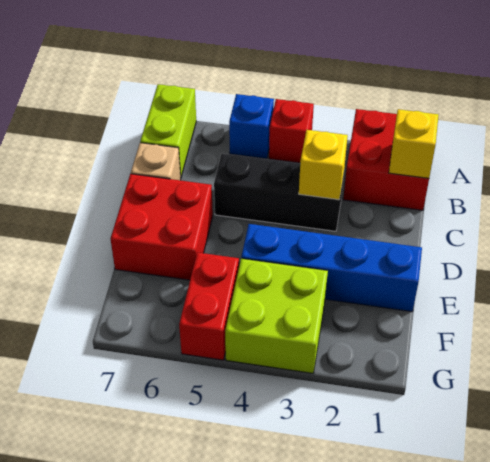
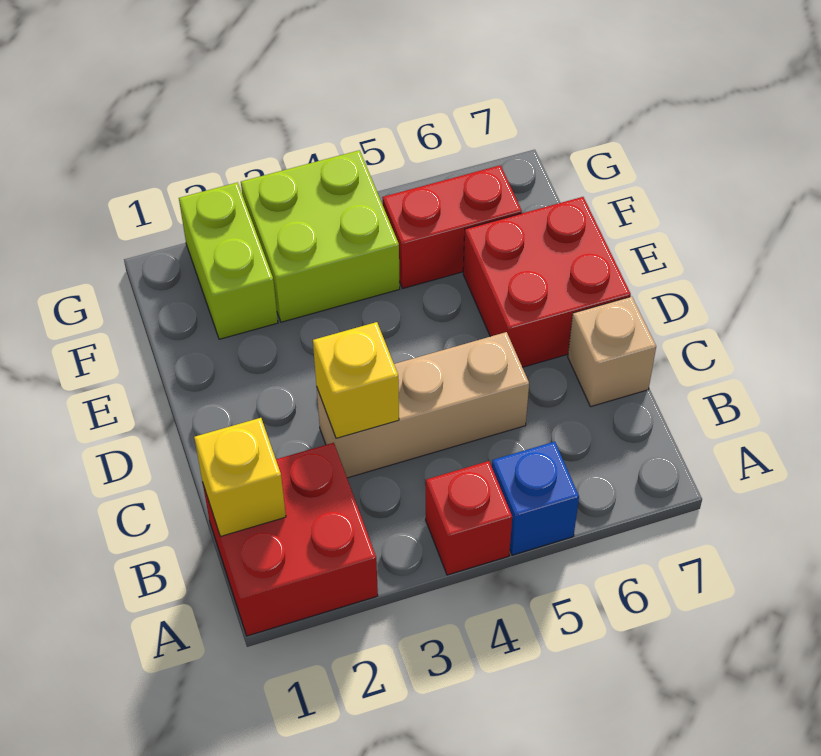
lime 1x2 brick [140,84,196,178] -> lime 1x2 brick moved to [179,182,278,339]
black 1x3 brick [214,153,344,231] -> tan 1x3 brick [317,332,529,478]
blue 1x4 brick [241,224,422,312] -> none
red 1x2 brick [179,252,239,360] -> red 1x2 brick turned to [382,165,522,288]

